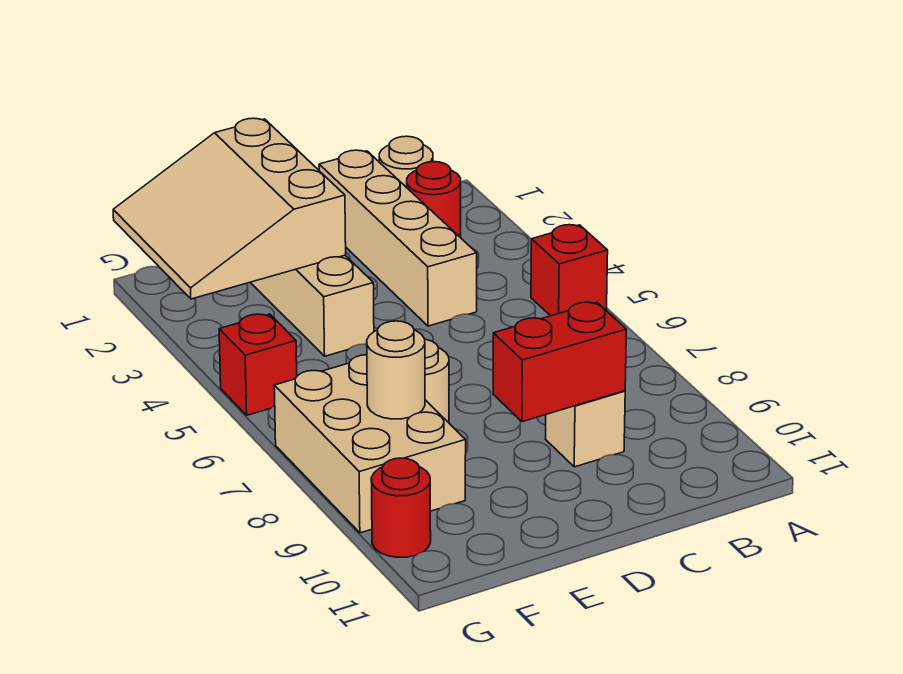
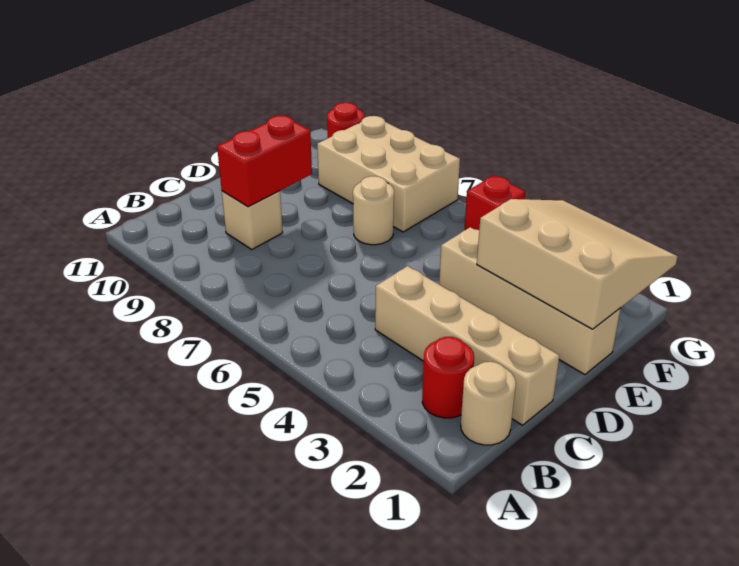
red 1x1 brick [531,225,608,316] -> none
tan 1x1 round brick [367,321,425,419] -> none

